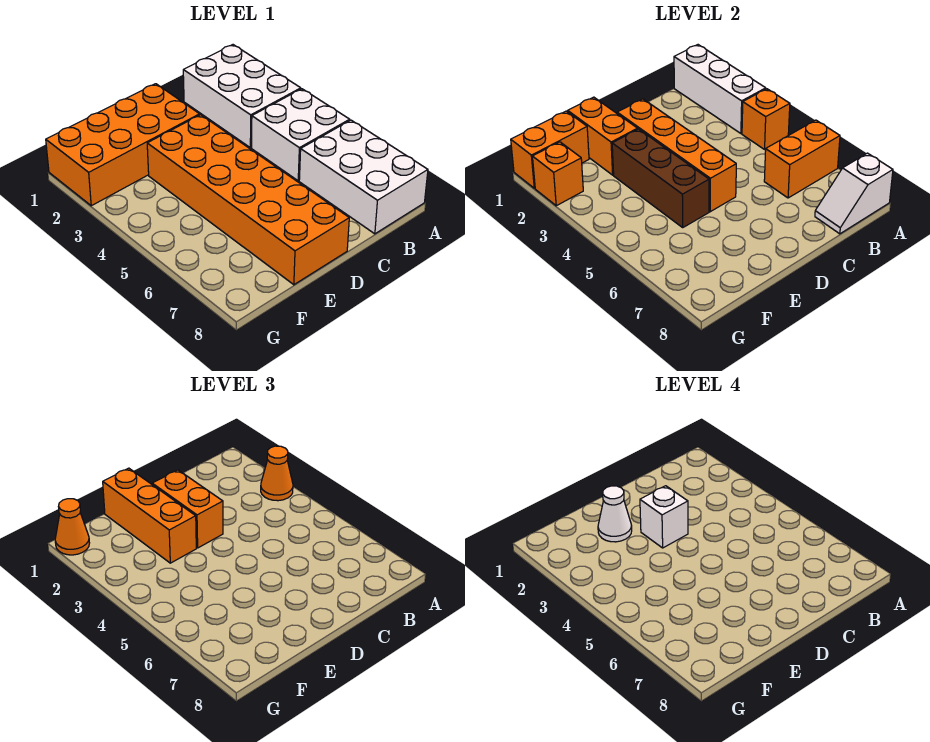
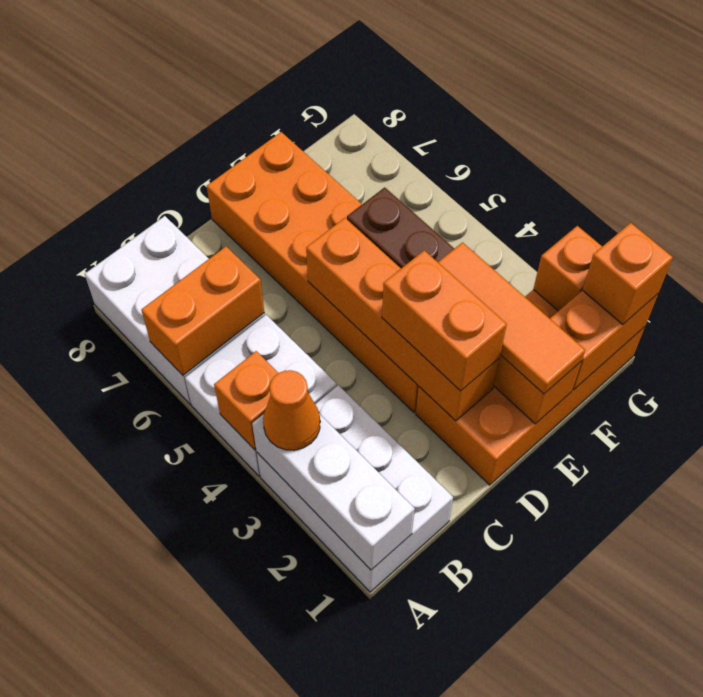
white 1x2 slope [815,153,893,234] -> none
white 1x1 brick [640,486,688,548] -> none
orange 1x3 brick [103,468,196,563] -> orange 1x3 tile [438,243,585,394]
white 1x1 cone [598,486,632,542] -> none
orange 1x1 cone [55,499,89,555] -> orange 1x1 brick [583,223,673,325]

